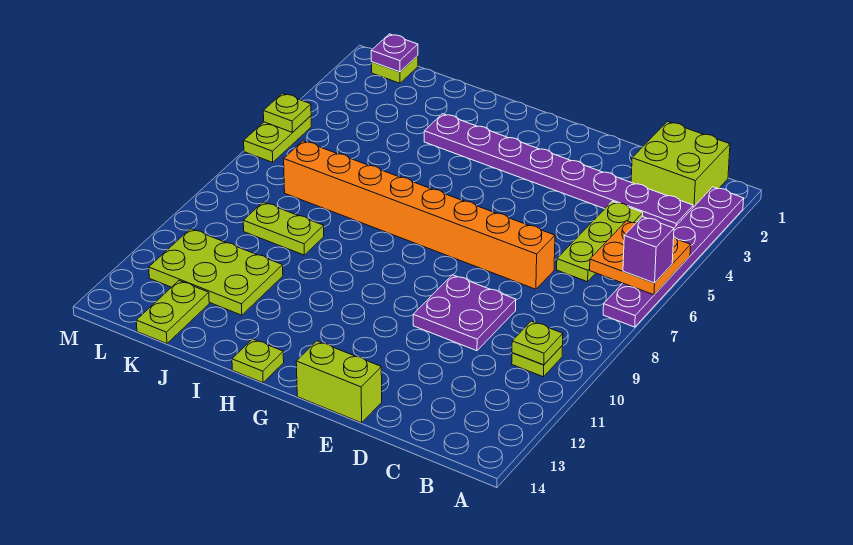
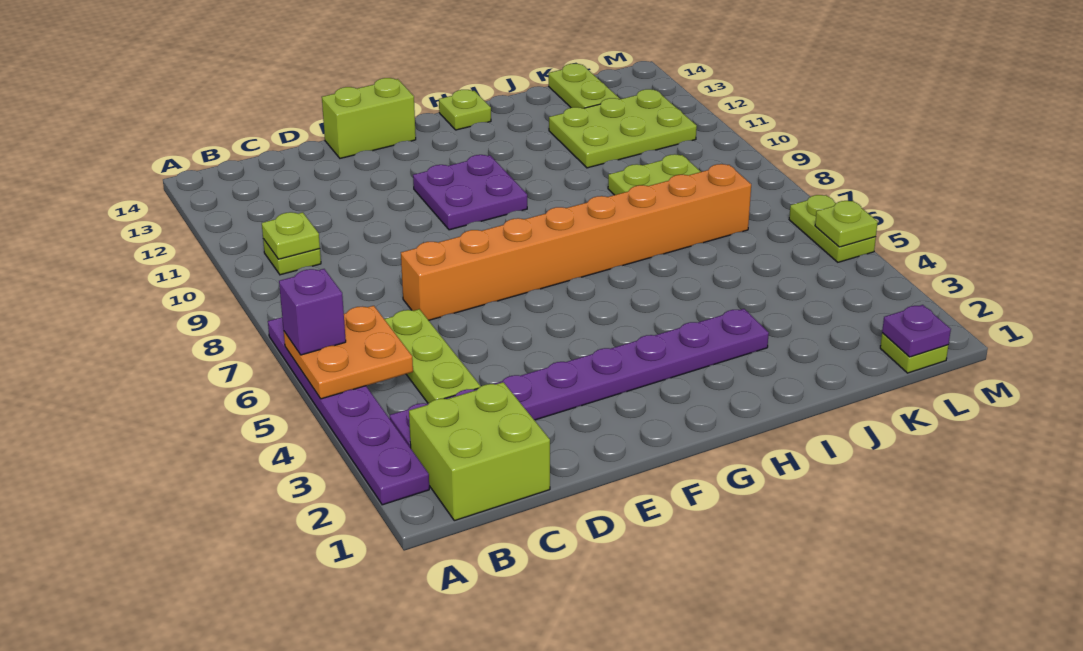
purple 2x2 plate [413,275,516,351] -> purple 2x2 plate moved to [413,155,527,230]

